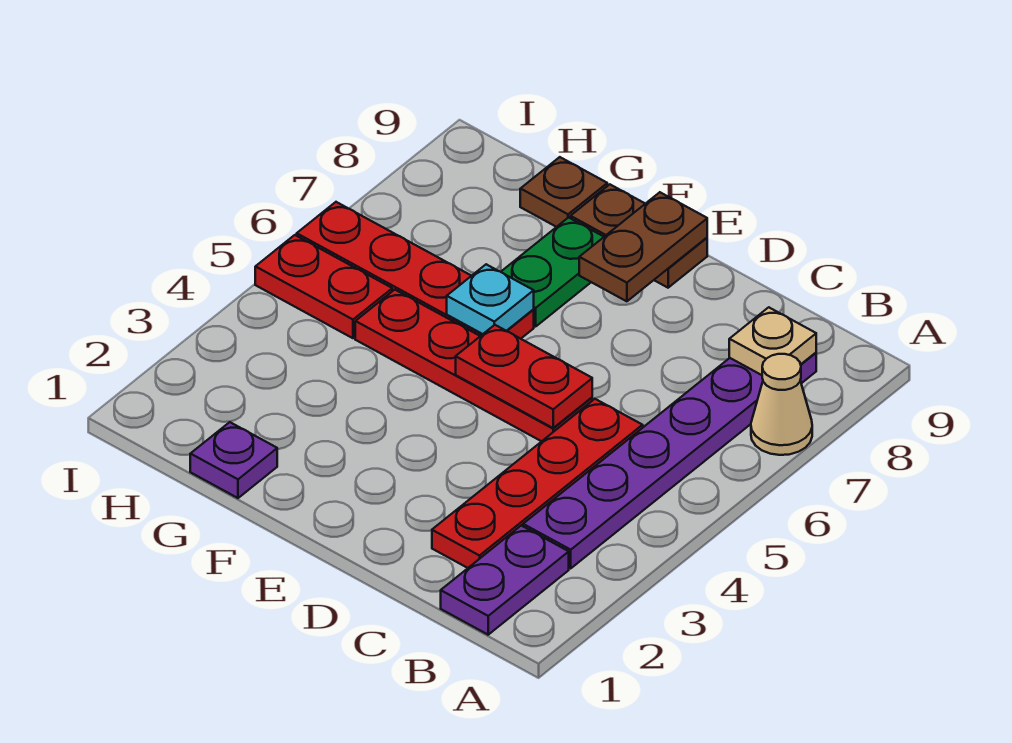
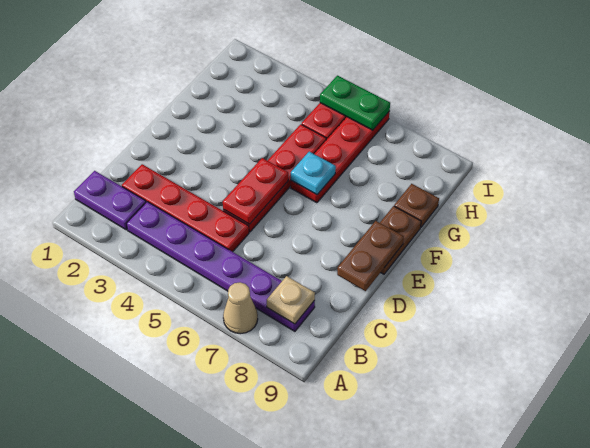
brown 1x2 plate [579,192,707,301] -> brown 1x2 plate turned to [337,221,404,291]
green 1x2 plate [501,218,604,327] -> green 1x2 plate moved to [320,76,390,130]
purple 1x1 plate [190,422,277,498] -> none

